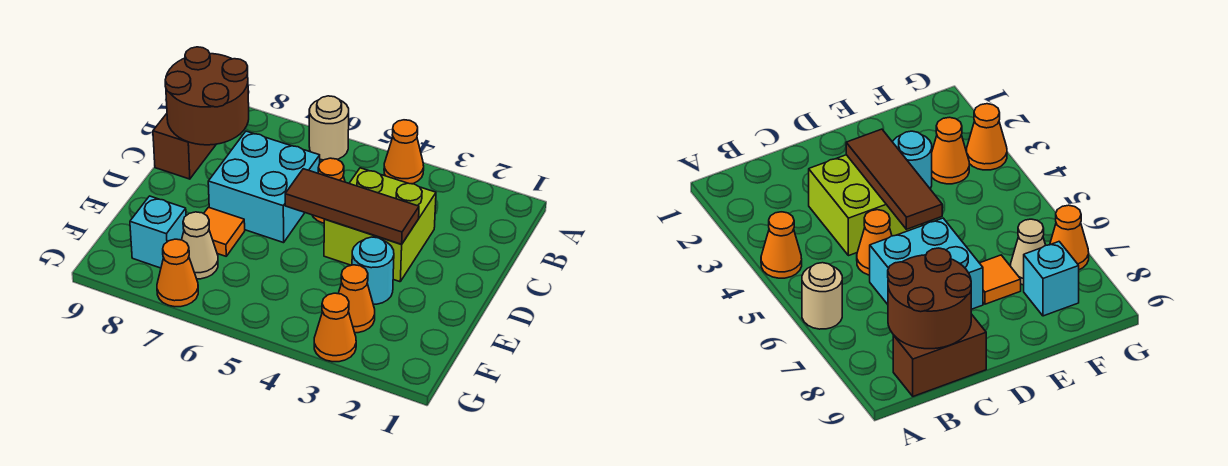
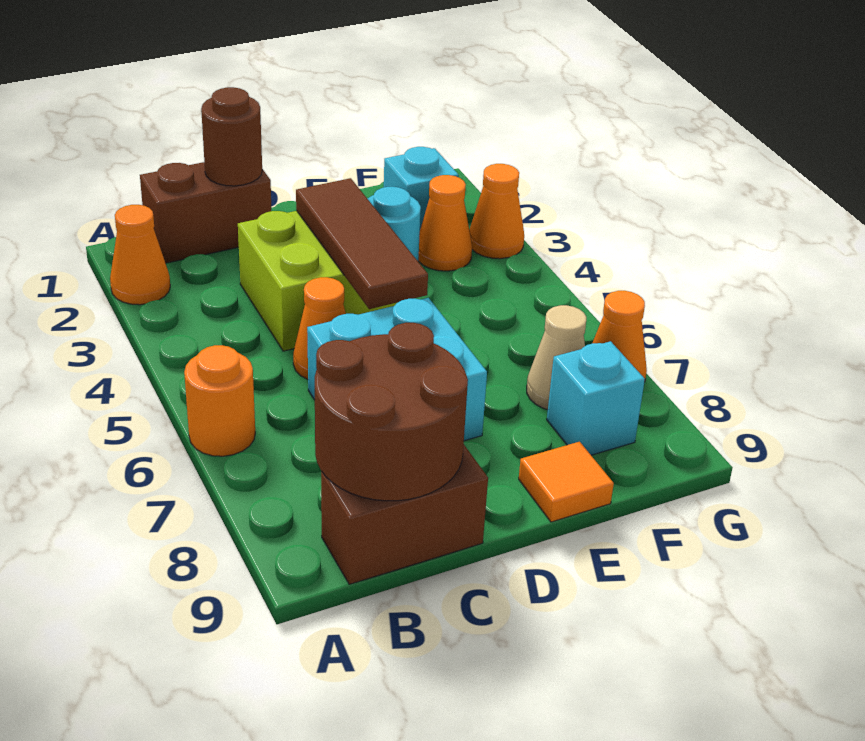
orange 1x1 cone [384,120,424,184] -> orange 1x1 cone moved to [110,205,170,305]
tan 1x1 round brick [309,96,349,160] -> orange 1x1 round brick [184,345,255,456]
none -> brown 1x2 brick [140,162,271,263]
none -> brown 1x1 round brick [201,87,262,186]
orange 1x1 tile [204,207,245,256] -> orange 1x1 tile moved to [519,442,614,522]
none -> cyan 1x1 brick [384,147,459,229]

